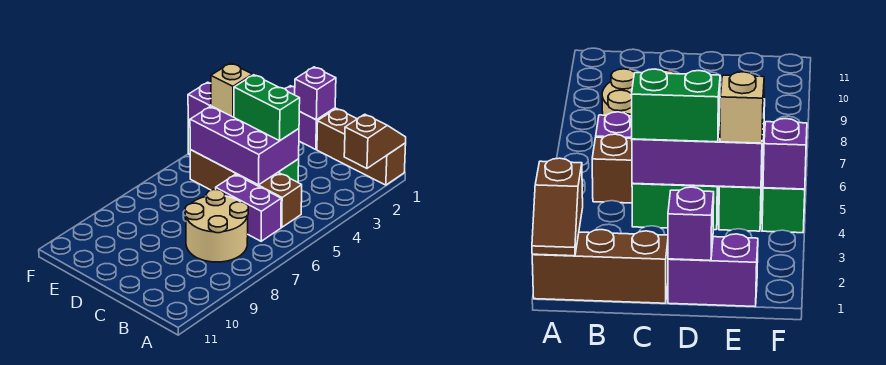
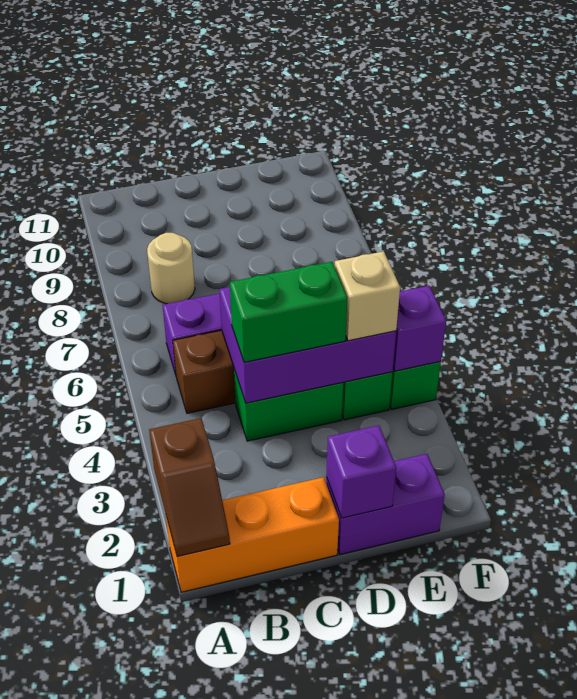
brown 1x3 brick [317,109,406,185] -> orange 1x3 brick [166,477,339,592]
tan 2x2 round brick [185,190,248,262] -> tan 1x1 round brick [147,233,195,304]

